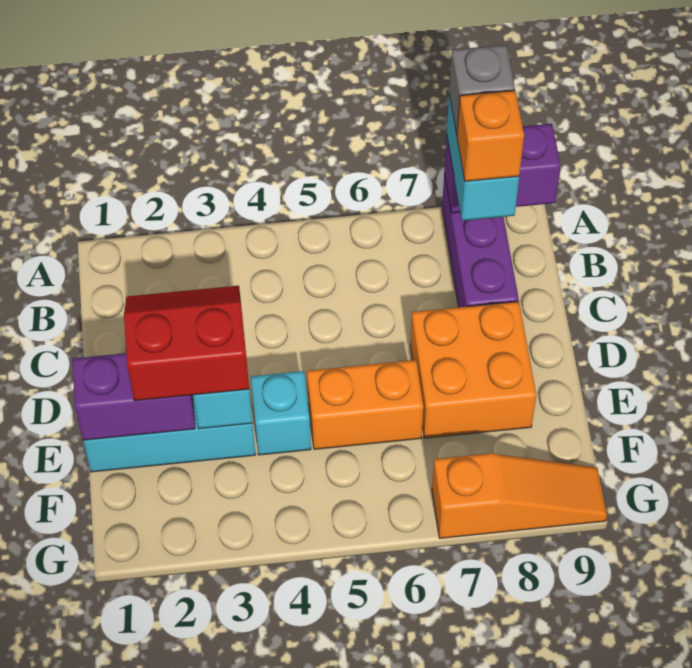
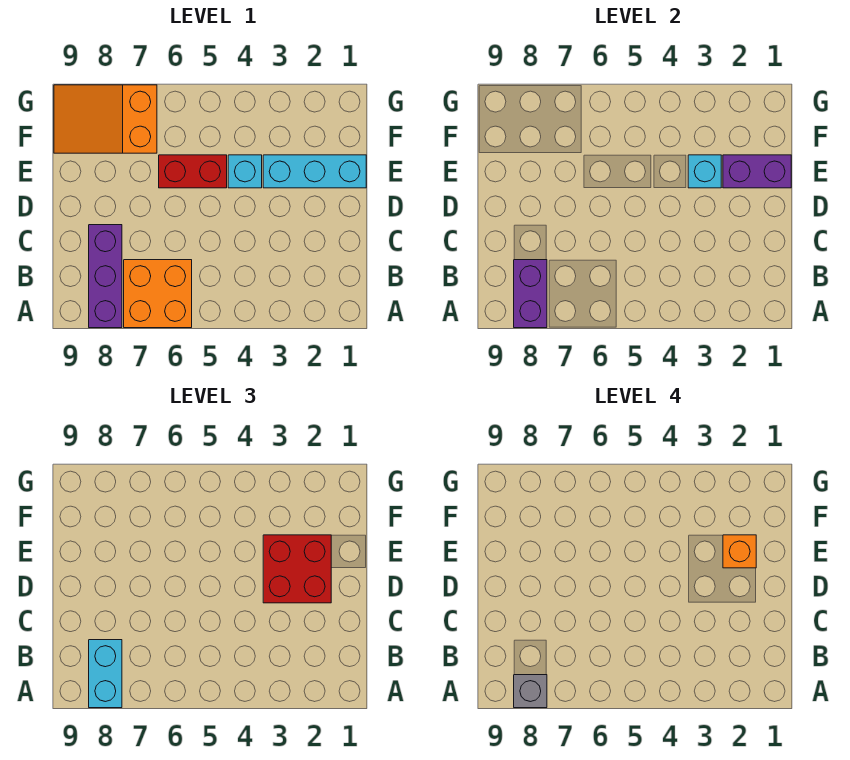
purple 1x2 brick [444,124,561,213] -> purple 1x2 brick turned to [514,260,547,328]
orange 1x1 brick [457,90,524,181] -> orange 1x1 brick moved to [723,535,756,568]
red 2x2 slope [124,286,249,401] -> red 2x2 brick [263,535,331,603]
orange 2x2 brick [410,301,536,438] -> orange 2x2 brick moved to [124,260,192,328]
orange 1x2 brick [307,360,423,449] -> red 1x2 brick [159,155,227,188]
orange 1x3 slope [432,453,607,538] -> orange 2x3 slope [54,85,157,153]

